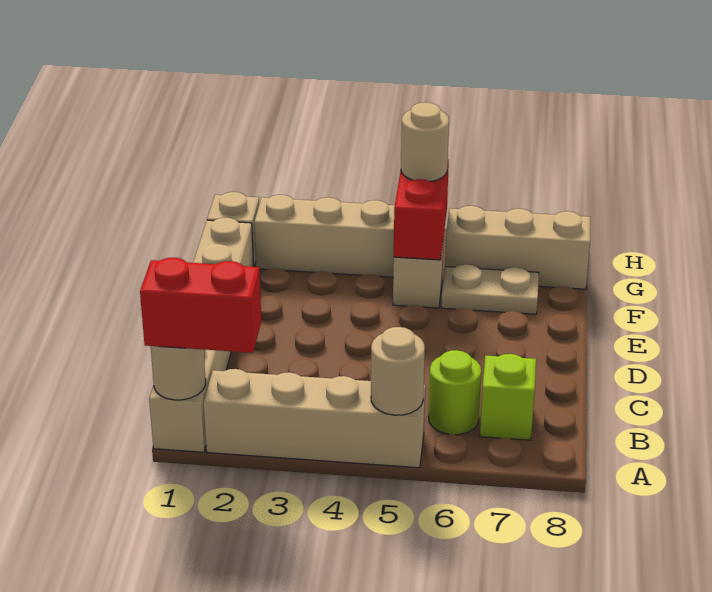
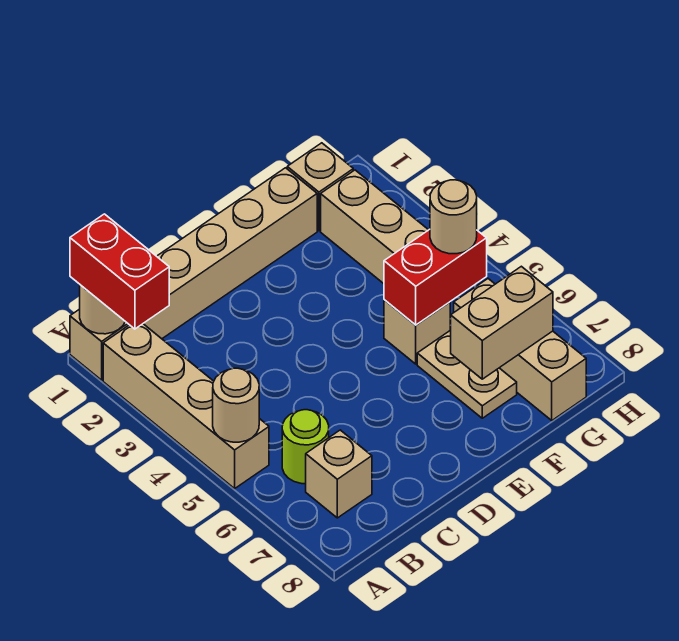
lime 1x1 brick [480,354,536,440] -> tan 1x1 brick [306,430,372,518]
none -> tan 1x2 brick [450,266,553,379]

